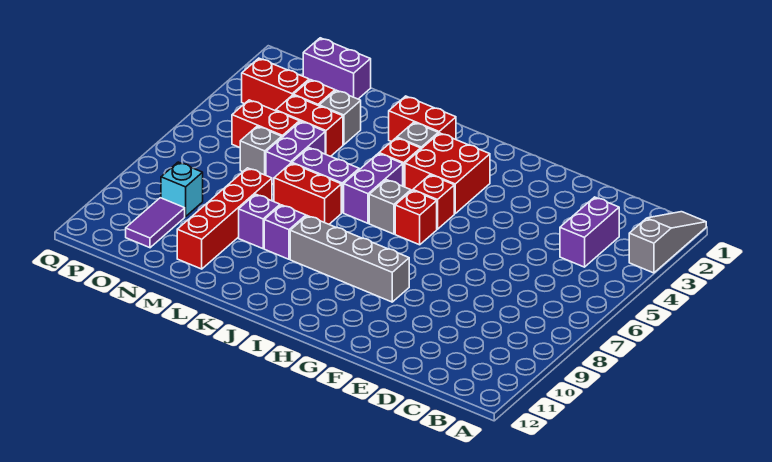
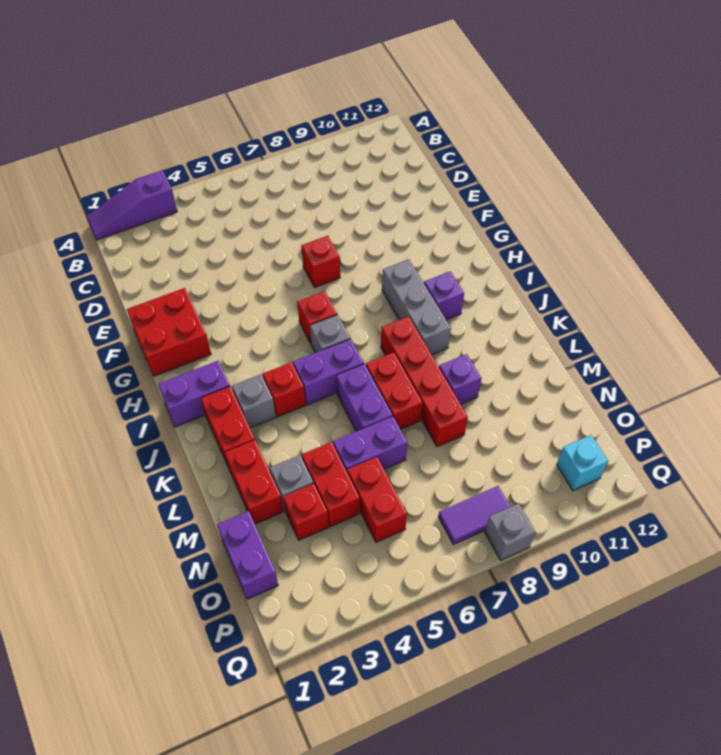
grey 1x3 slope [629,212,706,273] -> purple 1x3 slope [87,170,177,240]
purple 1x2 brick [560,197,619,267] -> purple 1x2 brick moved to [158,361,230,427]
grey 1x4 brick [290,216,409,302] -> grey 1x3 brick [382,259,451,355]
red 2x2 brick [405,133,490,214] -> red 2x2 brick moved to [127,288,211,376]
red 1x1 brick [413,175,454,229] -> red 1x1 brick moved to [301,236,340,288]
purple 1x1 brick [264,205,306,259] -> purple 1x1 brick moved to [424,271,464,320]
red 1x4 brick [177,168,272,269] -> red 1x4 brick turned to [381,316,468,447]
grey 1x1 brick [240,126,282,175] -> grey 1x1 brick moved to [485,503,536,560]
red 1x2 brick [242,58,309,111] -> red 1x2 brick moved to [225,440,284,524]
cyan 1x1 brick [161,162,203,217] -> cyan 1x1 brick moved to [557,435,608,491]
purple 1x2 tile [126,198,185,248] -> purple 1x2 tile moved to [438,486,510,544]

